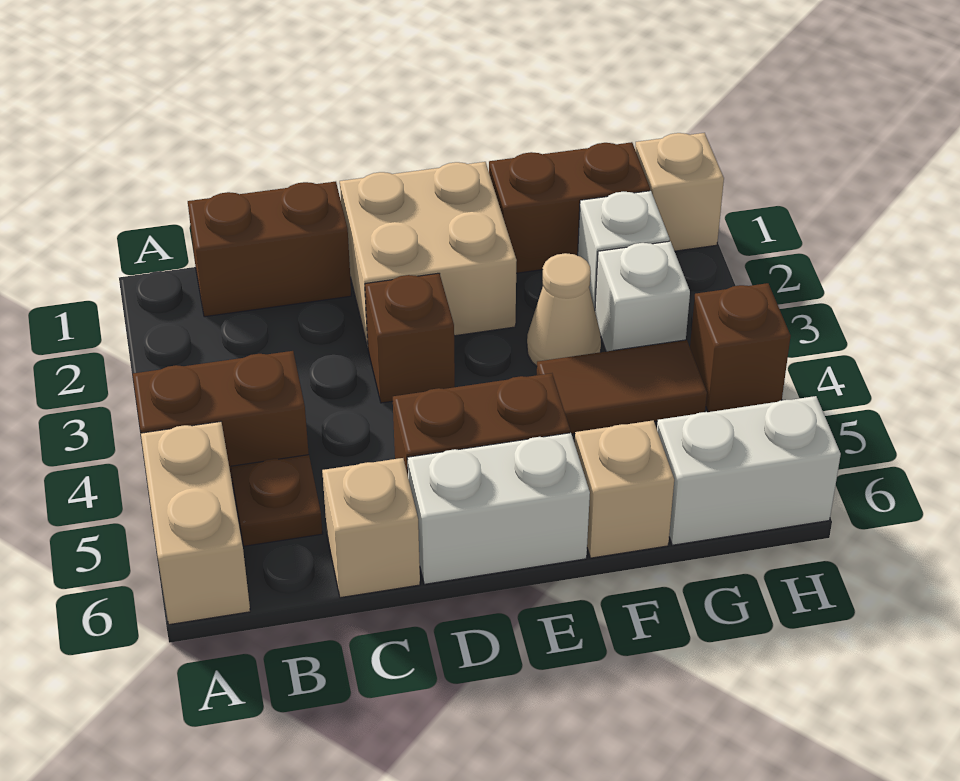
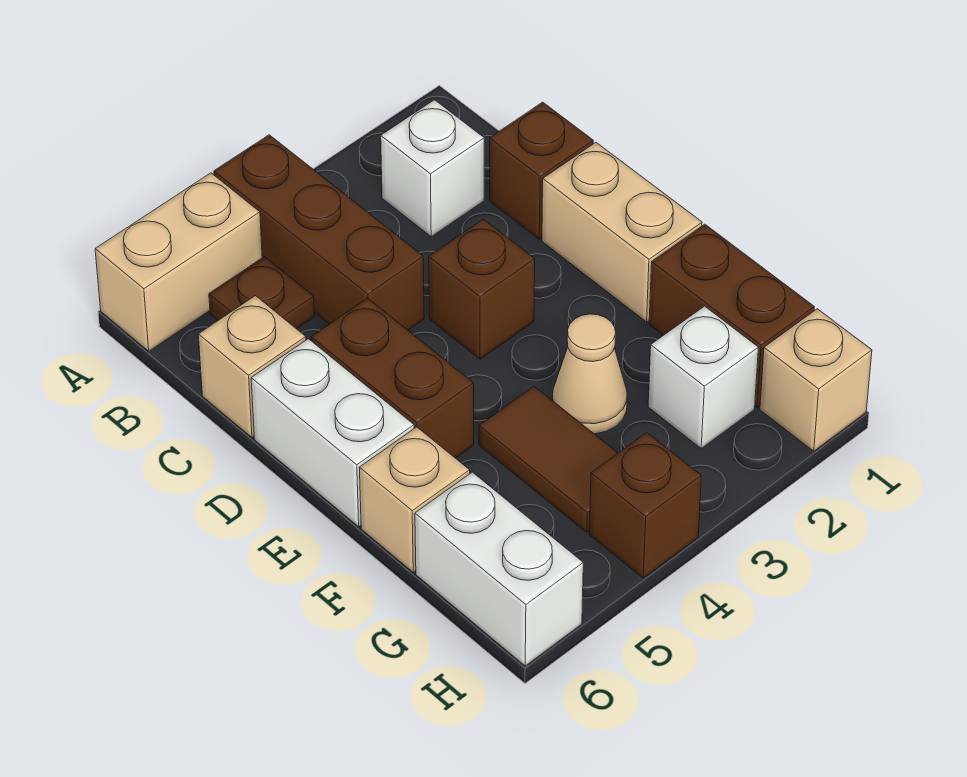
brown 1x2 brick [133,351,309,485] -> brown 1x3 brick [214,135,424,330]
brown 1x2 brick [188,182,351,317] -> brown 1x1 brick [489,102,593,239]
tan 2x2 brick [340,162,517,348] -> tan 1x2 brick [542,142,702,322]
white 1x1 brick [595,241,690,351] -> white 1x1 brick moved to [381,100,484,237]

